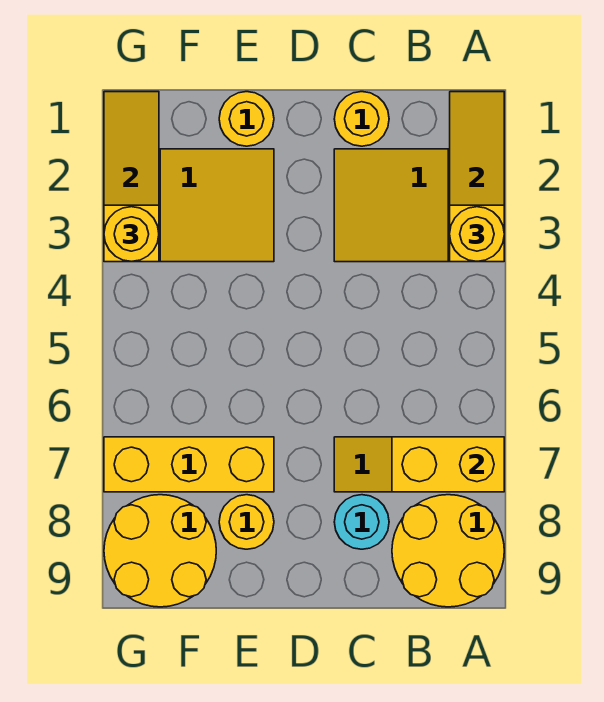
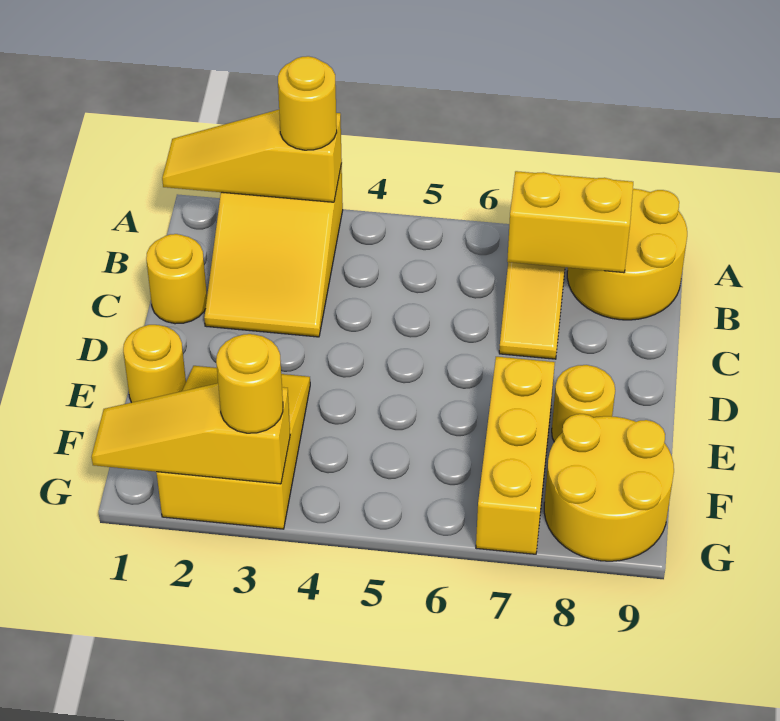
yellow 1x2 brick [392,437,504,492] -> yellow 1x2 brick turned to [507,171,633,273]
cyan 1x1 round brick [334,495,389,549] -> none

